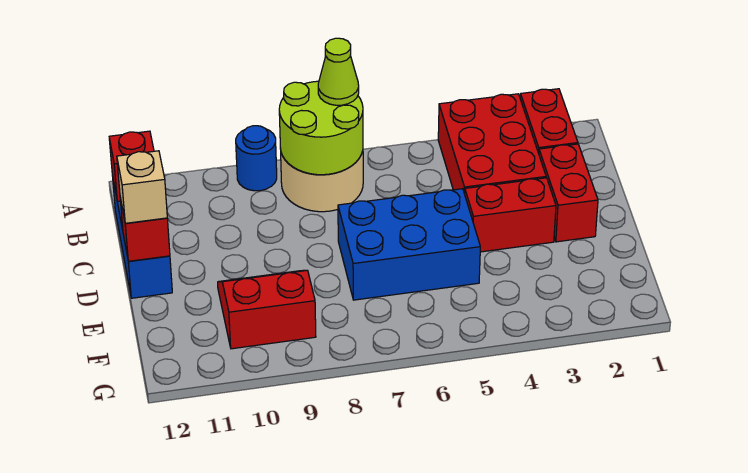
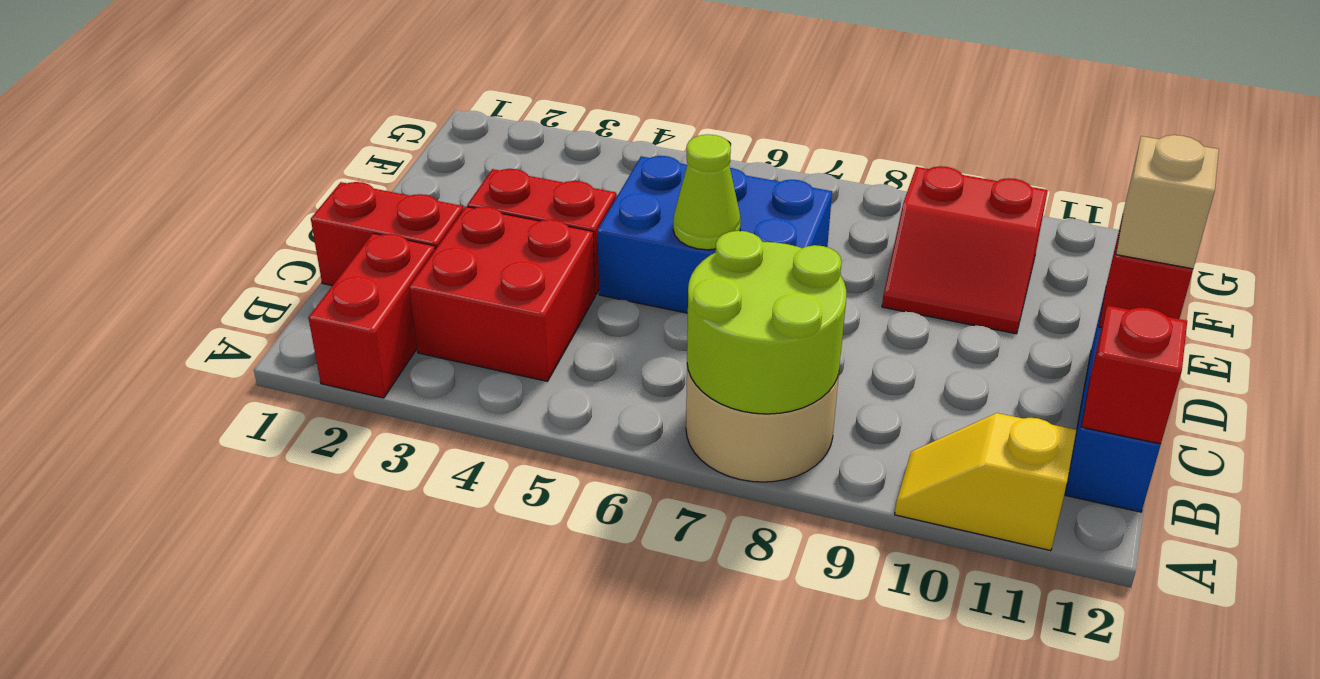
red 2x3 brick [438,94,546,194] -> red 2x2 brick [409,207,595,381]
lime 1x1 cone [318,38,359,105] -> lime 1x1 cone moved to [673,134,741,250]
blue 1x1 round brick [236,126,277,191] -> none
none -> yellow 1x2 slope [895,413,1077,551]
red 1x2 brick [539,144,598,242] -> red 1x2 brick turned to [311,182,463,286]

